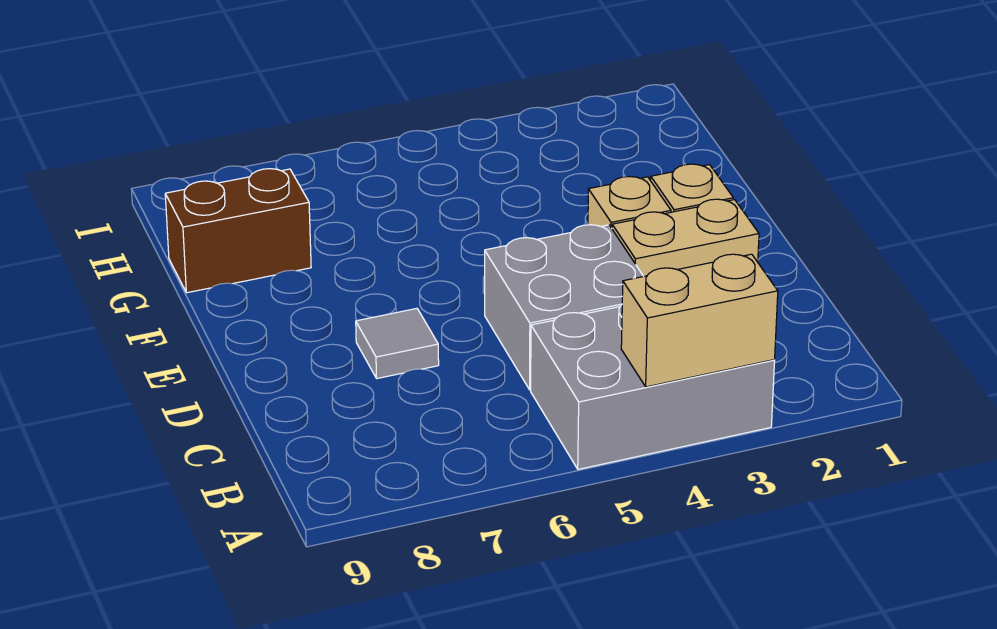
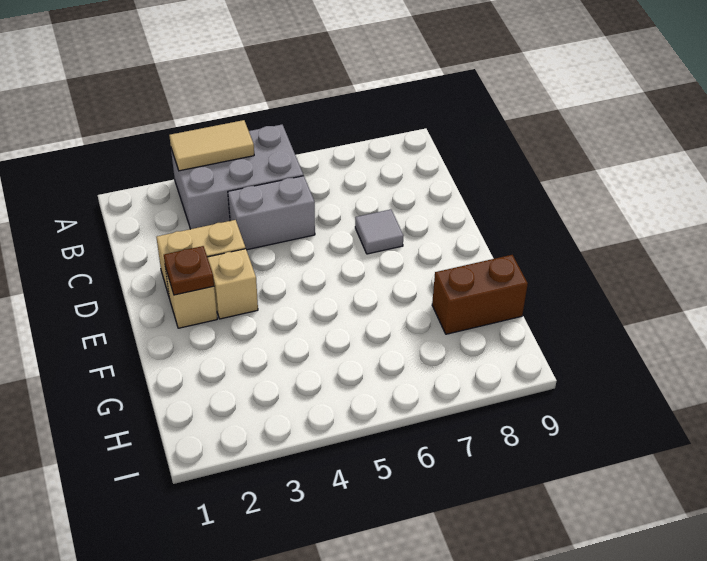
tan 1x2 brick [621,254,778,387] -> tan 1x2 tile [169,120,254,171]
grey 2x2 brick [485,225,643,390] -> grey 1x2 brick [228,176,315,250]
none -> brown 1x1 plate [164,246,214,295]

